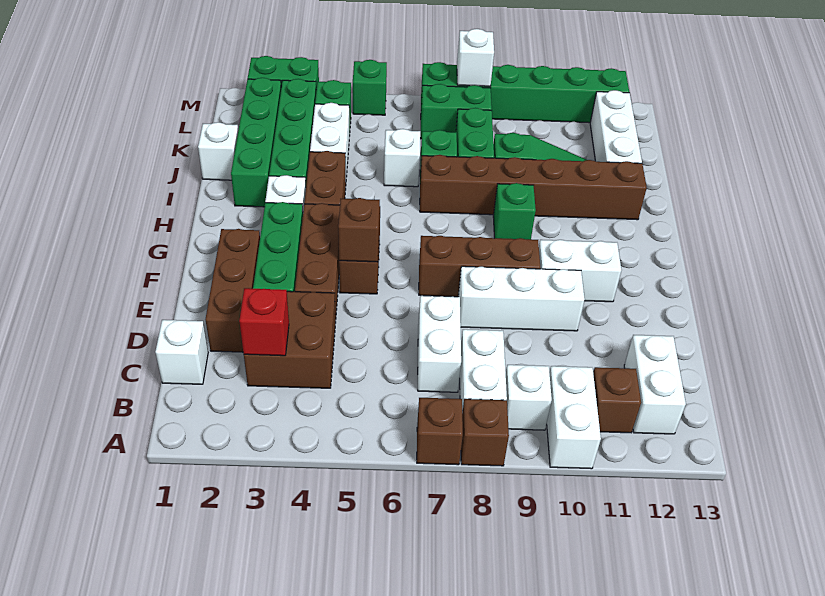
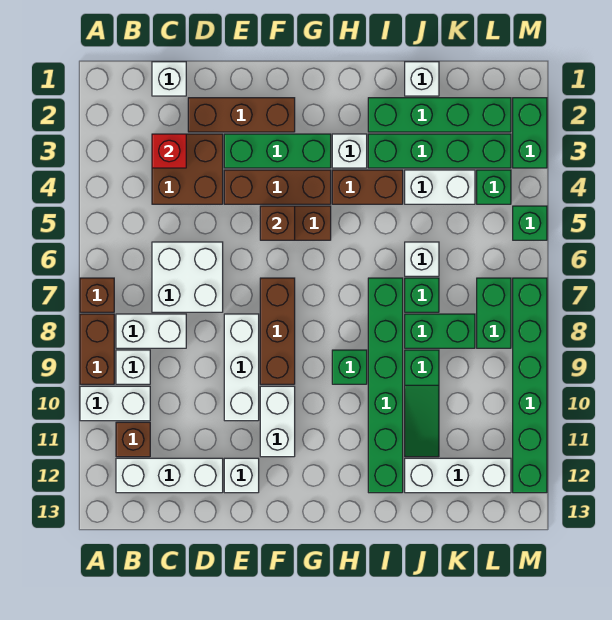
brown 1x1 brick [461,399,509,466] -> brown 1x2 brick [80,314,114,384]
white 1x2 brick [624,335,686,434] -> white 1x3 brick [116,458,223,493]
white 1x2 brick [418,296,461,392] -> white 2x2 brick [152,242,223,312]
brown 1x6 brick [420,155,647,220] -> green 1x6 brick [368,278,403,493]
white 1x1 brick [457,29,494,86] -> white 1x1 brick moved to [224,458,259,493]

